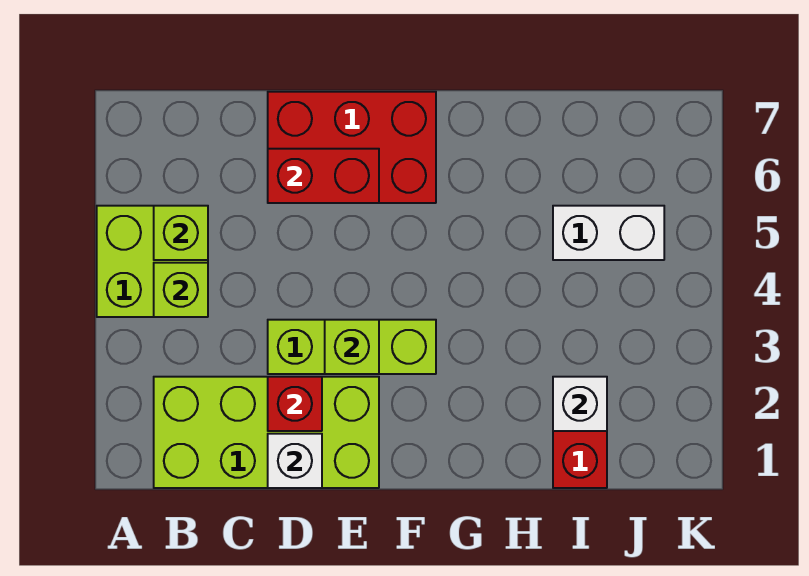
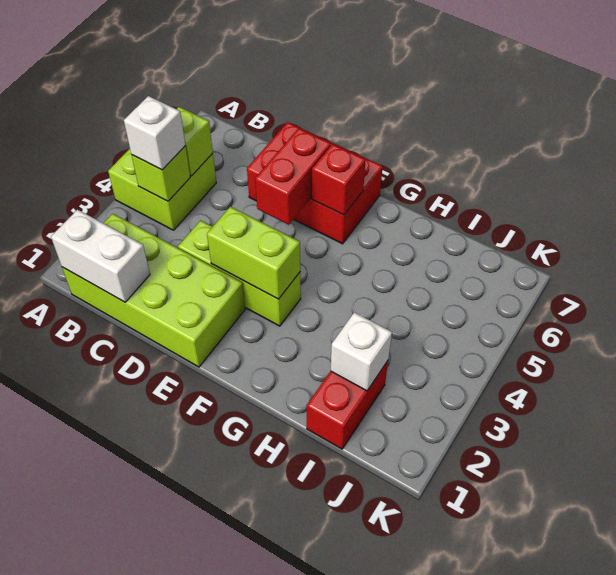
white 1x1 brick [268,434,322,488] -> white 1x1 brick moved to [124,96,185,170]
red 1x1 brick [268,377,322,431] -> red 1x1 brick moved to [312,144,366,215]
red 1x2 brick [268,149,379,203] -> red 1x2 brick turned to [255,128,331,225]
lime 1x1 brick [325,320,379,374] -> lime 1x2 brick [207,207,300,299]
white 1x2 brick [553,206,664,260] -> white 1x2 brick moved to [51,210,150,302]

